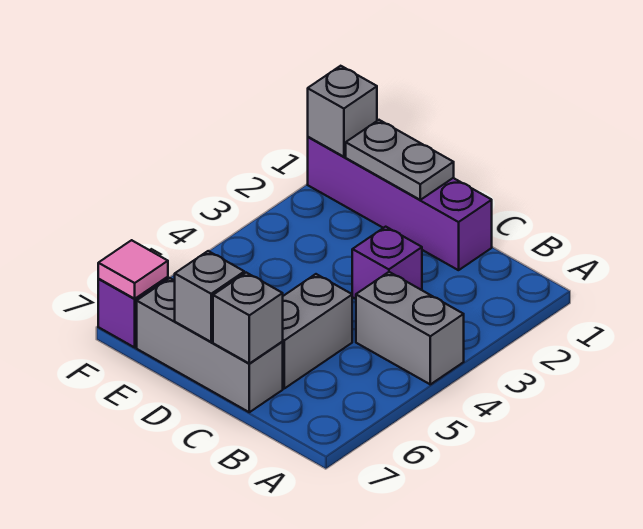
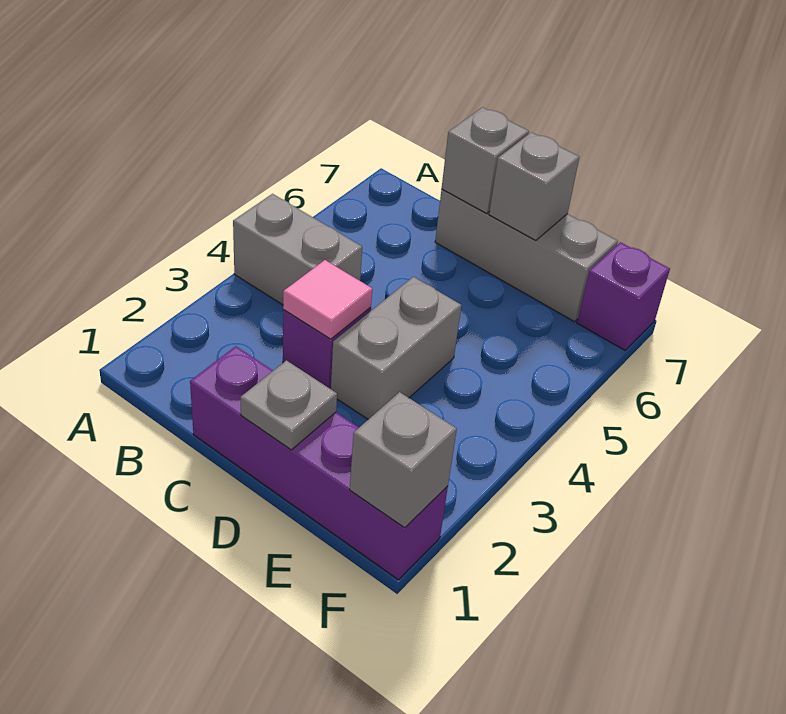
grey 1x2 brick [282,274,352,388] -> grey 1x2 brick moved to [331,277,461,419]
grey 1x2 plate [346,120,454,200] -> grey 1x1 plate [240,360,337,450]
pink 1x1 tile [98,240,168,299] -> pink 1x1 tile moved to [283,260,372,339]

